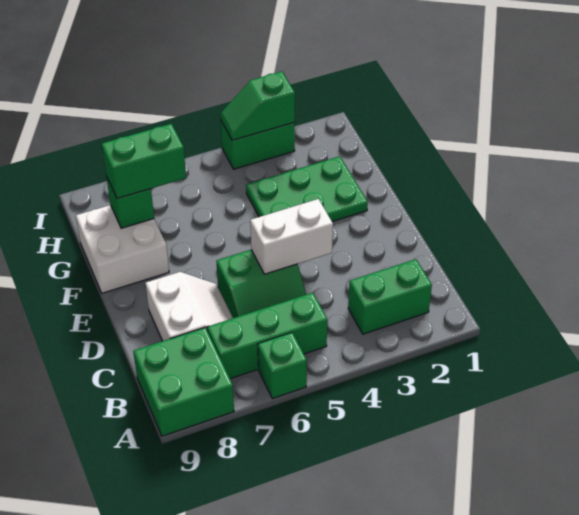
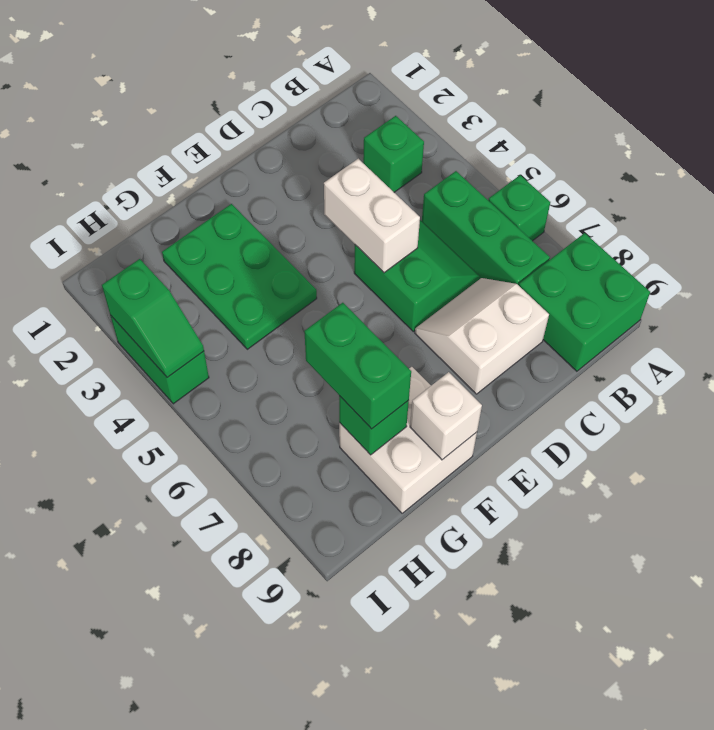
green 1x2 brick [348,259,432,334] -> green 1x1 brick [363,116,424,192]
none -> white 1x1 brick [410,372,482,460]

